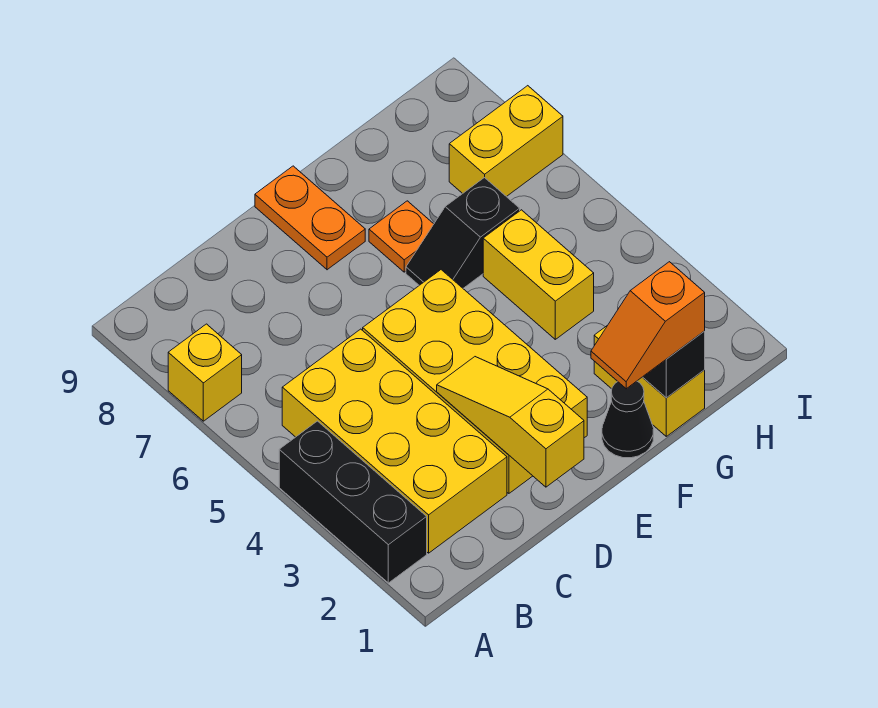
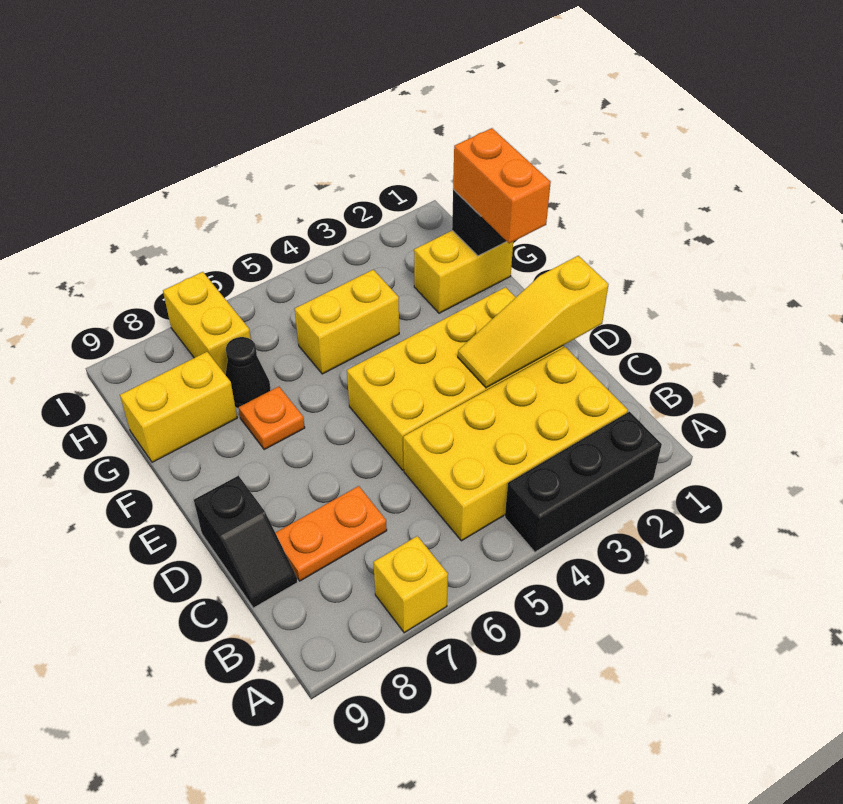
orange 1x2 plate [255,166,365,270] -> orange 1x2 plate moved to [276,486,387,581]
black 1x1 cone [602,381,654,458] -> black 1x1 cone moved to [226,337,271,409]
orange 1x2 slope [591,262,705,389] -> orange 1x2 brick [453,128,551,243]
black 1x2 slope [406,177,520,288] -> black 1x2 slope moved to [194,476,297,608]
none -> yellow 1x2 brick [120,352,237,462]

